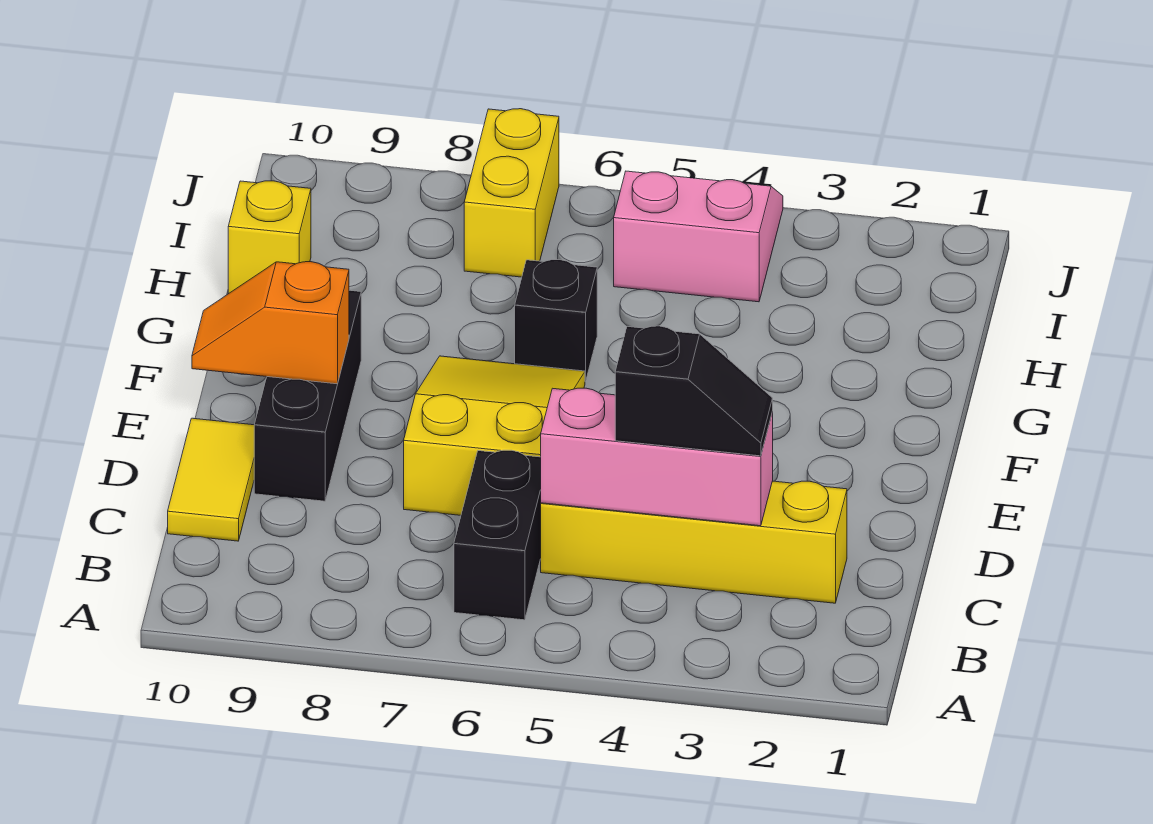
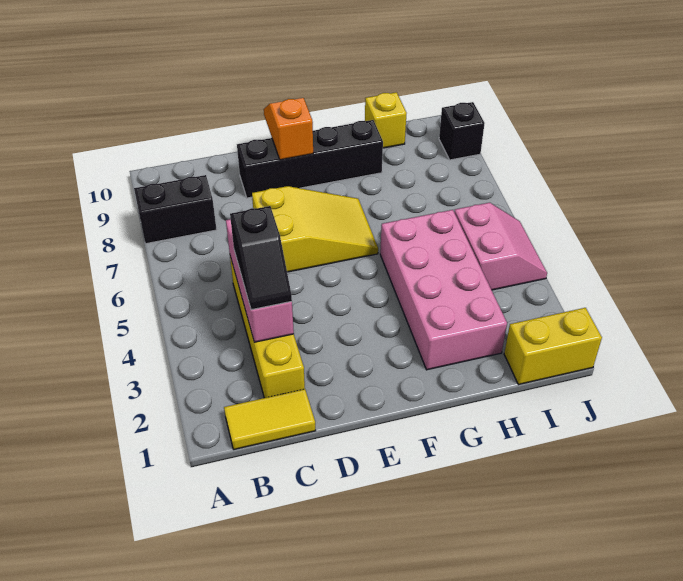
black 1x2 brick [454,450,541,620] -> black 1x2 brick moved to [134,175,217,244]
yellow 1x2 tile [168,418,254,541] -> yellow 1x2 tile moved to [224,389,316,449]
black 1x3 brick [254,290,361,501] -> black 1x4 brick [237,120,383,198]
none -> pink 2x4 brick [380,210,507,370]
black 1x1 brick [515,260,597,382] -> black 1x1 brick moved to [439,102,485,160]
yellow 1x2 brick [464,109,559,277] -> yellow 1x2 brick moved to [504,308,602,385]

